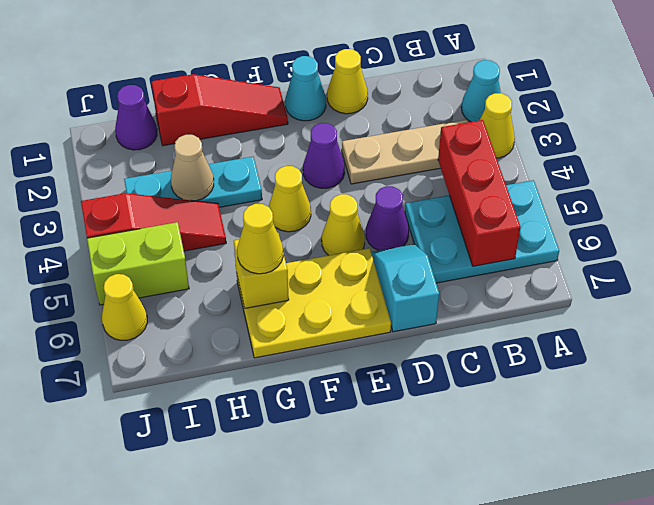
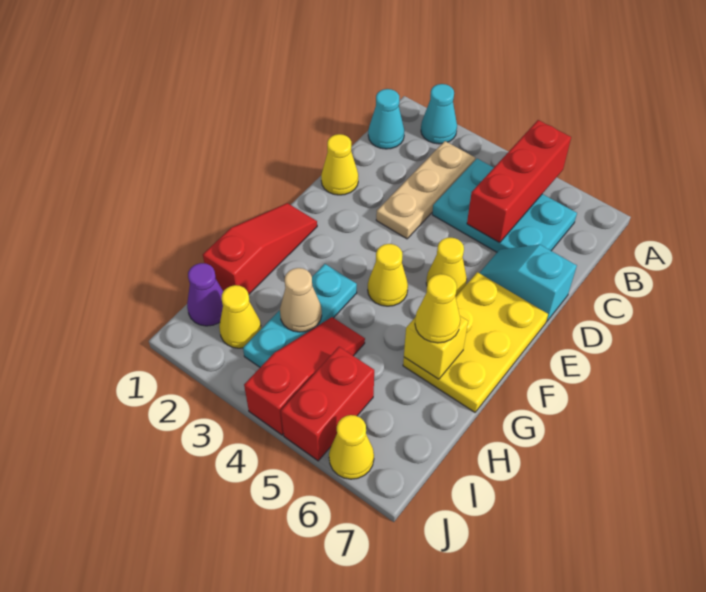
yellow 1x1 cone [480,93,515,158] -> yellow 1x1 cone moved to [219,285,261,348]
cyan 2x3 plate [405,180,559,283] -> cyan 2x3 plate turned to [432,159,577,252]
red 1x3 brick [438,120,521,266] -> red 1x3 brick turned to [467,120,571,243]
purple 1x1 cone [366,186,409,251] -> none
cyan 1x1 cone [285,56,326,121] -> cyan 1x1 cone moved to [368,89,404,149]
purple 1x1 cone [303,123,345,188] -> none
lime 1x2 brick [87,222,189,305] -> red 1x2 brick [281,347,374,461]

